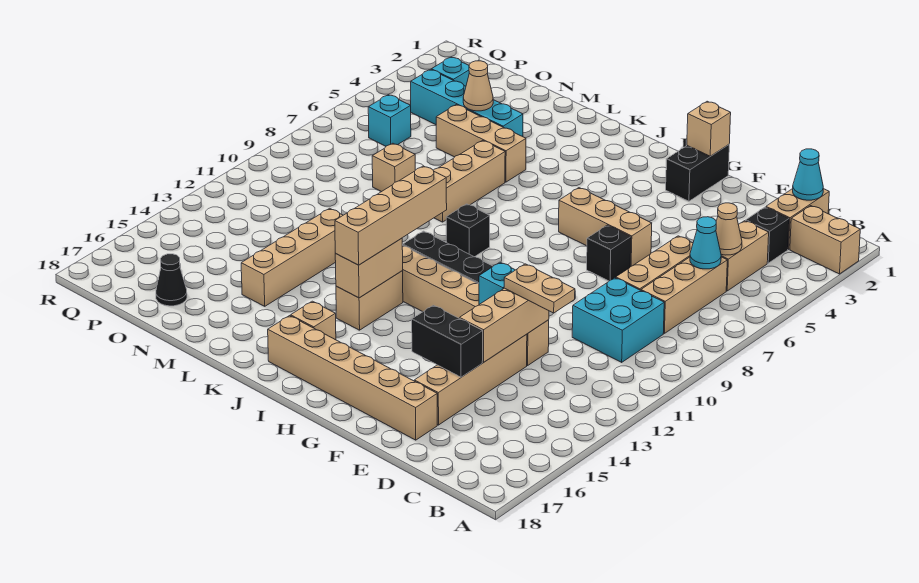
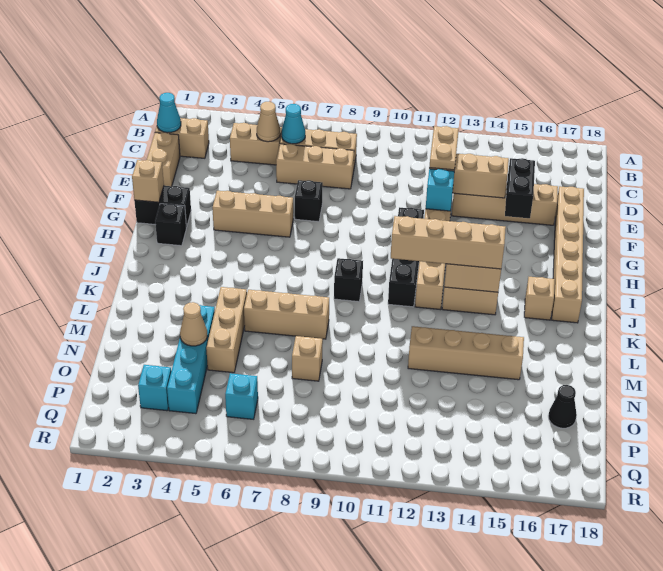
tan 1x2 brick [790,206,860,274] -> tan 1x2 brick moved to [147,132,180,186]
black 1x1 brick [746,207,789,263] -> black 1x1 brick moved to [155,204,186,246]
cyan 2x2 brick [572,278,664,362] -> none
tan 1x3 brick [559,188,652,267] -> tan 1x3 brick turned to [212,191,293,237]

